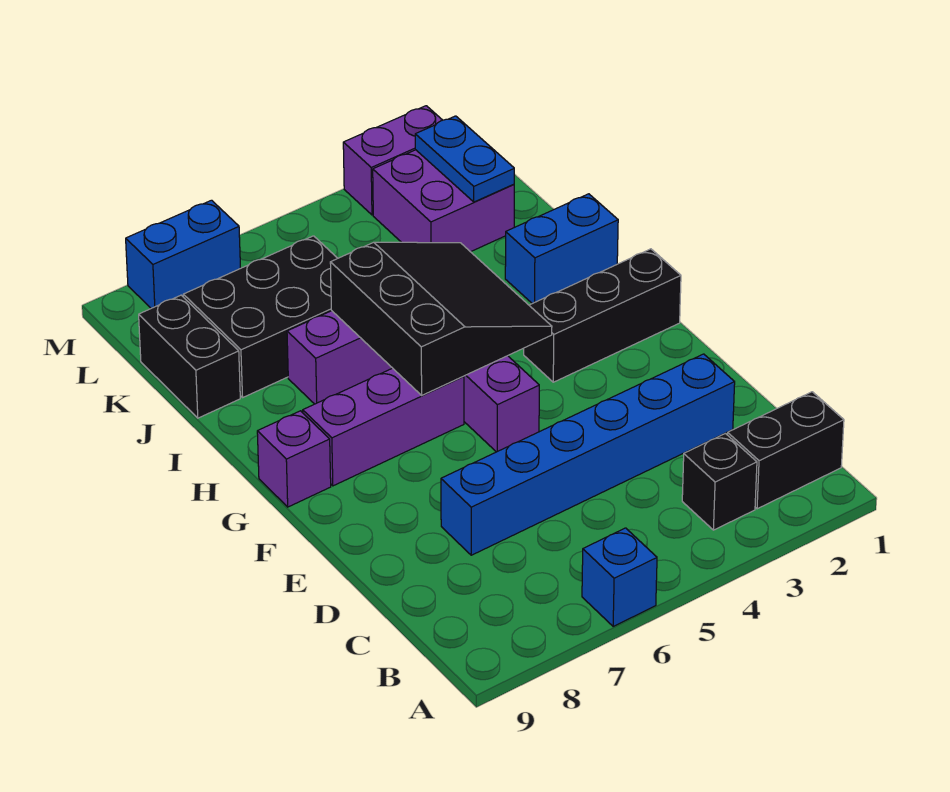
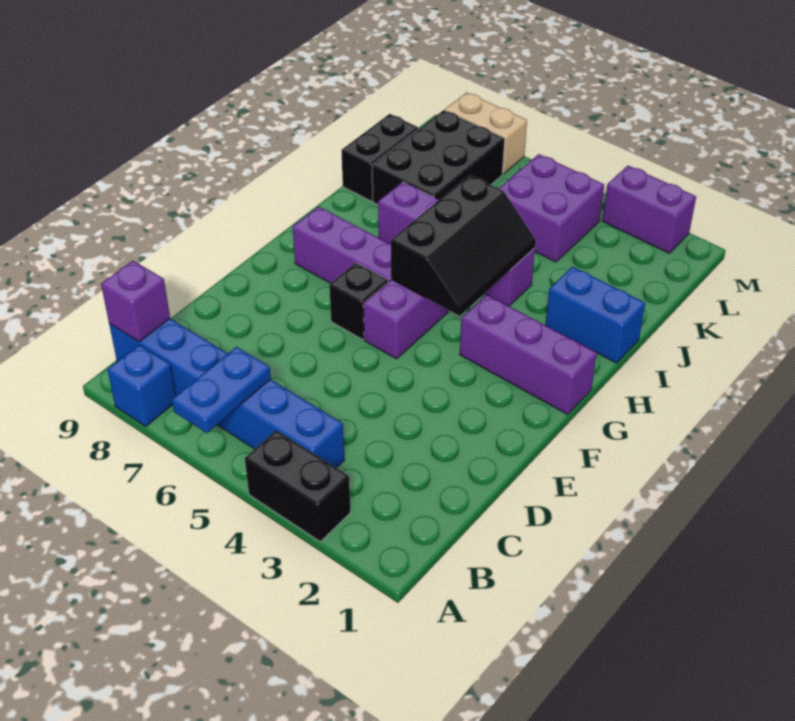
blue 1x1 brick [582,528,657,626] -> blue 1x1 brick moved to [107,345,176,426]
black 1x2 brick [728,392,844,509] -> black 1x2 brick moved to [245,430,350,541]
black 1x1 brick [682,433,757,530] -> black 1x1 brick moved to [329,263,388,339]
blue 1x6 brick [441,354,735,555] -> blue 1x6 brick moved to [109,319,344,468]
black 1x3 brick [524,249,681,382] -> purple 1x3 brick [460,295,597,414]
black 3x3 slope [330,242,552,395] -> black 2x3 slope [391,175,536,316]
purple 1x1 brick [257,411,331,507] -> purple 1x1 brick moved to [101,261,170,342]
black 2x3 brick [183,236,338,397] -> black 2x3 brick turned to [372,110,505,205]
purple 2x2 brick [373,150,514,252] -> purple 2x2 brick moved to [499,154,604,262]
blue 1x2 plate [415,116,514,202] -> blue 1x2 plate moved to [172,347,271,433]
blue 1x2 brick [126,200,241,308] -> tan 1x2 brick [445,93,527,174]

